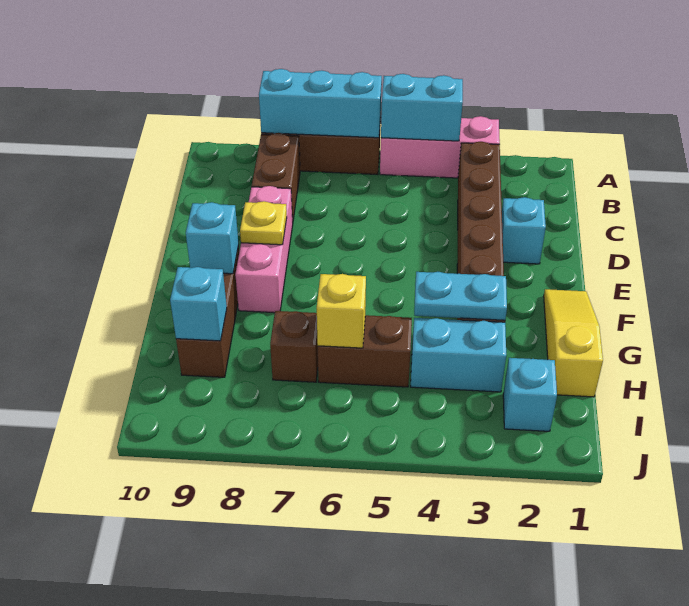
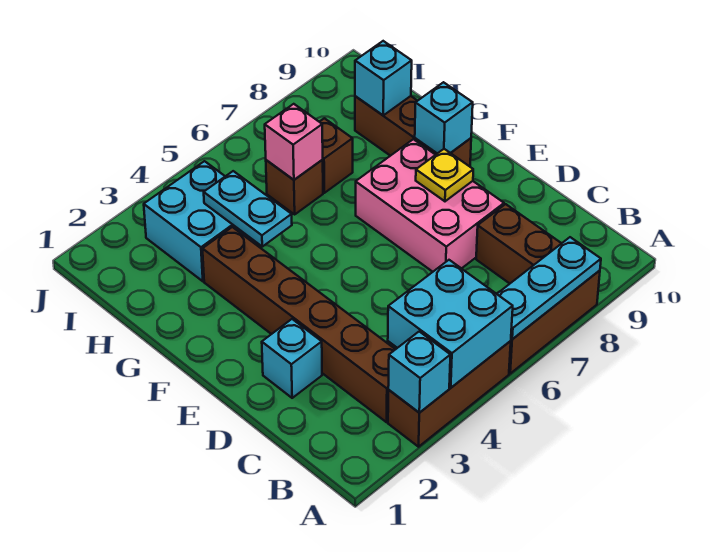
pink 1x3 brick [380,116,500,178] -> brown 1x3 brick [388,341,511,447]
cyan 1x2 brick [381,74,463,141] -> cyan 2x2 brick [388,260,513,388]
cyan 1x3 brick [259,69,382,138] -> cyan 1x3 plate [497,237,601,339]
pink 1x3 brick [235,186,293,313] -> pink 2x3 brick [356,139,504,272]
yellow 1x3 slope [544,289,603,397] -> none
cyan 1x2 plate [414,272,507,320] -> cyan 1x2 plate turned to [204,171,292,247]
cyan 1x2 brick [411,318,506,392] -> cyan 2x2 brick [144,161,256,281]
brown 1x2 brick [318,315,412,387] -> brown 1x1 brick [266,160,323,214]
yellow 1x1 brick [317,274,366,348] -> pink 1x1 brick [265,104,323,180]
cyan 1x1 brick [503,358,557,431] -> cyan 1x1 brick moved to [388,331,450,413]

